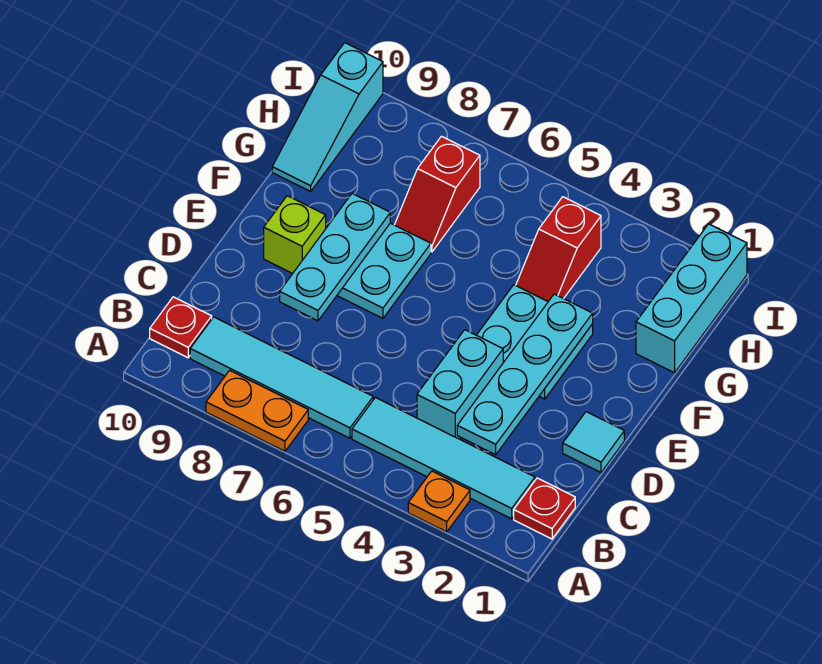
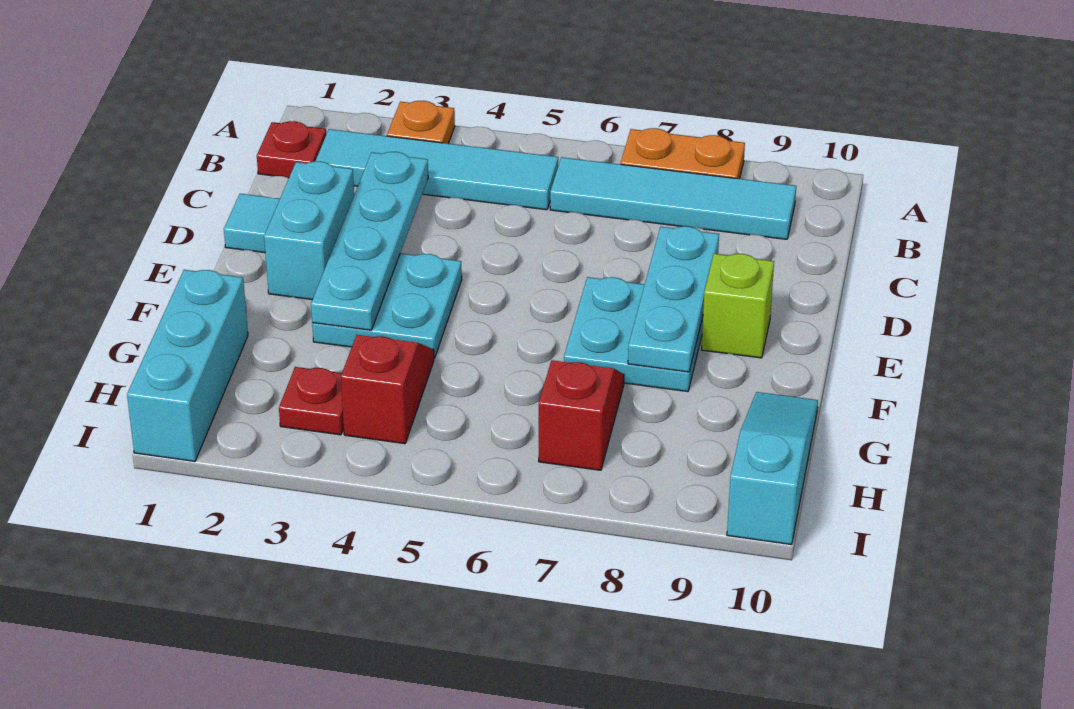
red 1x1 plate [150,297,212,358] -> red 1x1 plate moved to [279,367,344,435]
cyan 1x2 brick [417,330,503,439] -> cyan 1x2 brick moved to [264,161,354,300]

